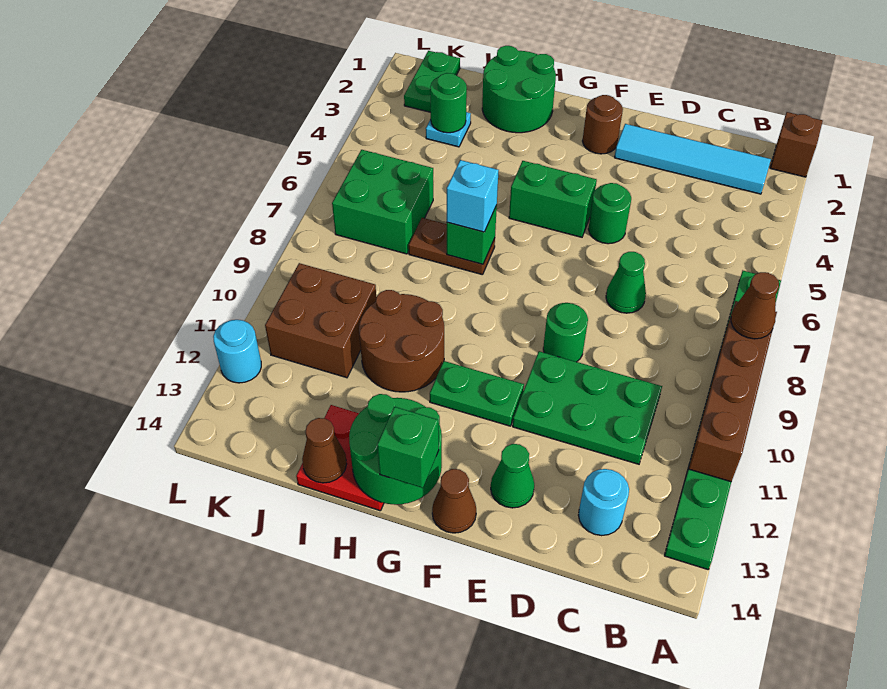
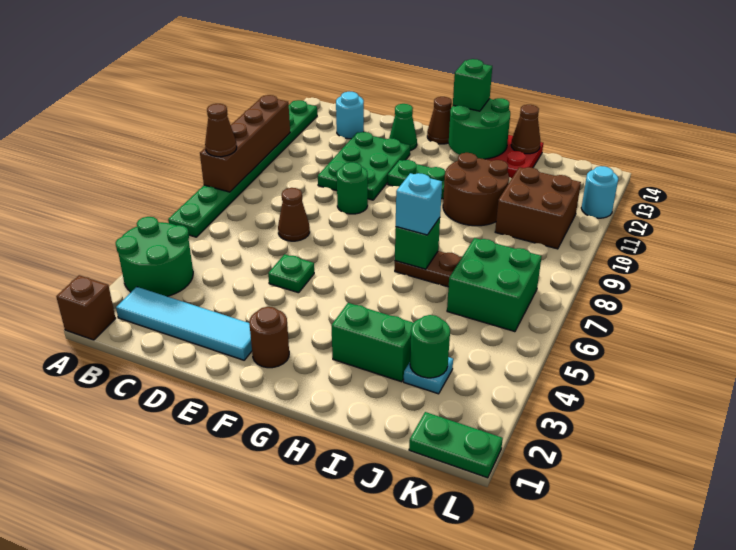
green 2x3 plate [513,351,662,464] -> green 2x3 plate turned to [318,132,410,200]
green 1x1 cone [606,252,646,313] -> brown 1x1 cone [278,188,310,241]
green 1x1 round brick [588,183,631,244] -> green 1x1 plate [268,254,314,293]
green 1x2 brick [509,161,597,237] -> green 1x2 brick moved to [331,303,413,382]
green 2x2 round brick [482,46,556,133] -> green 2x2 round brick moved to [116,217,193,296]
green 1x2 plate [404,51,460,112] -> green 1x2 plate turned to [409,412,503,478]

